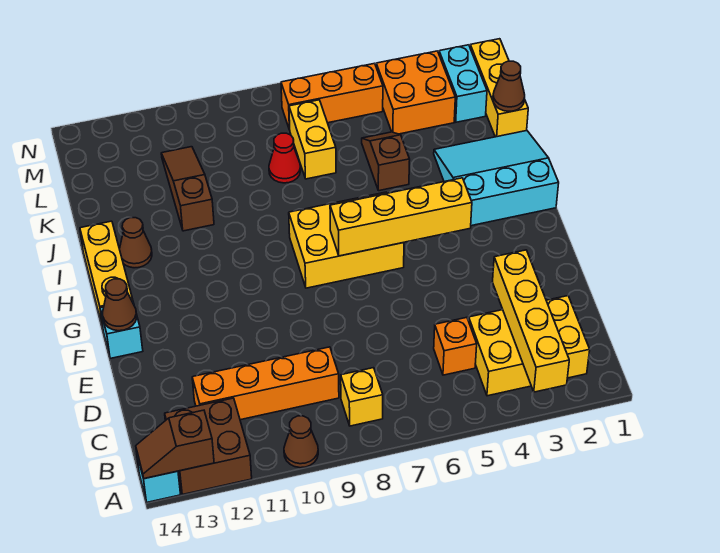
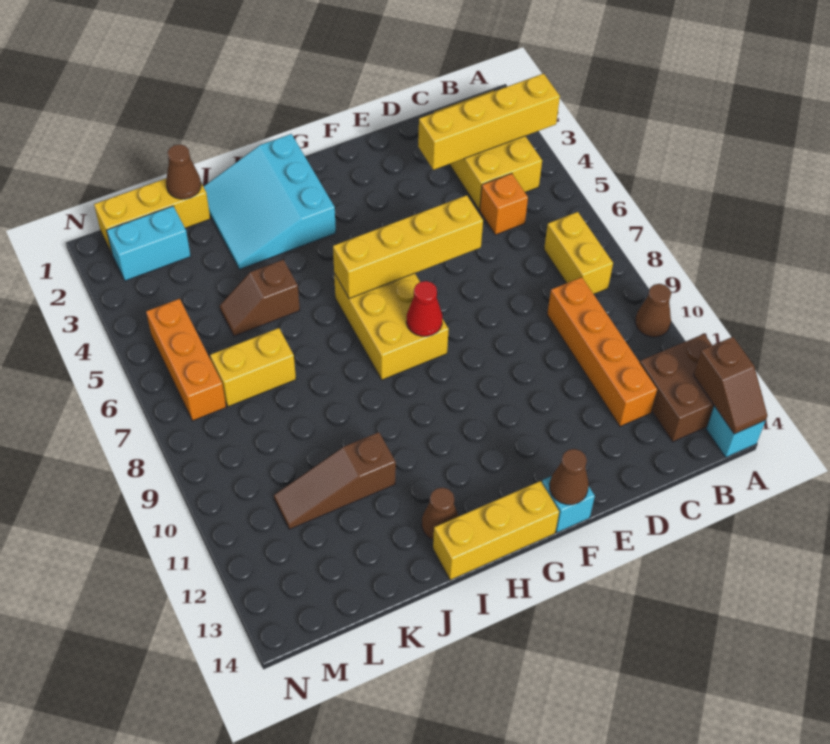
yellow 1x1 brick [341,368,383,426] -> yellow 1x2 brick [544,212,613,294]
yellow 1x4 brick [330,178,472,256] -> yellow 1x4 brick turned to [333,195,483,299]
red 1x1 cone [269,133,301,183] -> red 1x1 cone moved to [406,281,442,336]
orange 2x2 brick [376,51,455,134] -> none

